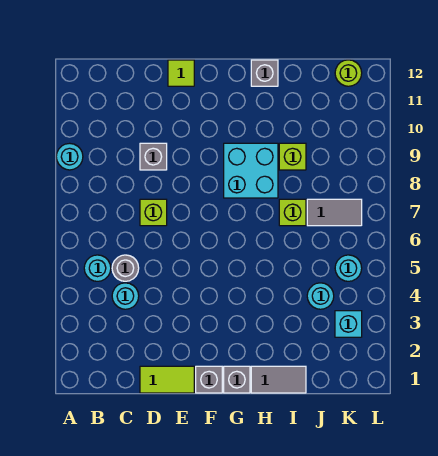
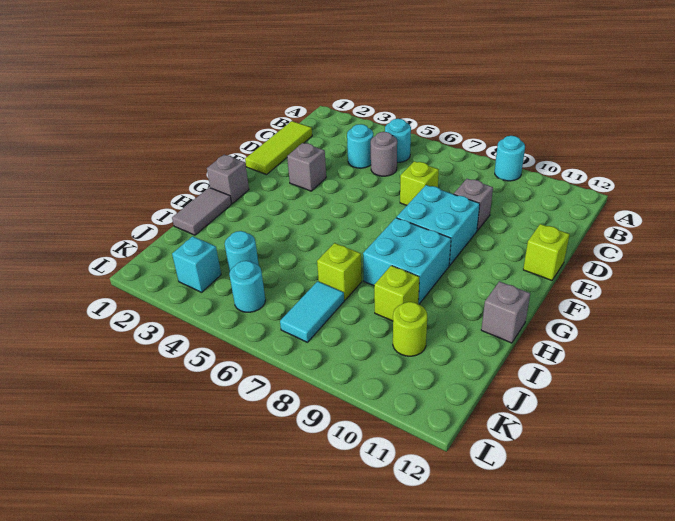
lime 1x2 tile [140,366,194,393] -> lime 1x3 tile [245,121,312,175]
none -> cyan 2x2 brick [396,185,480,266]
lime 1x1 tile [168,60,194,86] -> lime 1x1 brick [523,224,570,280]
grey 1x1 brick [196,366,222,393] -> grey 1x1 brick moved to [287,143,326,191]
grey 1x2 tile [307,199,362,226] -> cyan 1x2 tile [280,281,344,342]
lime 1x1 round brick [335,60,362,86] -> lime 1x1 round brick moved to [393,302,427,356]

